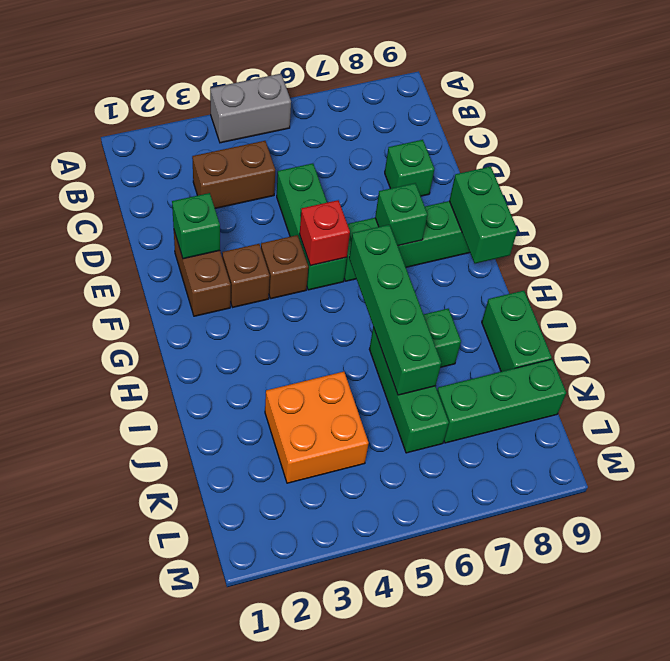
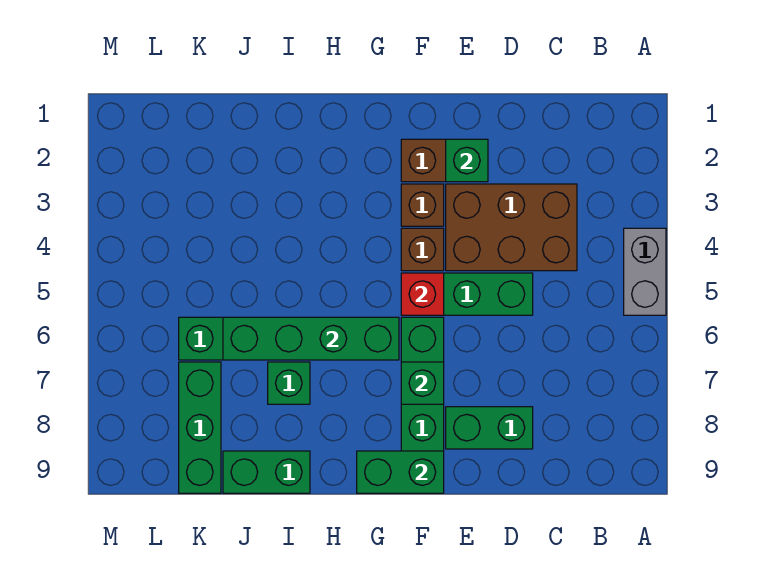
brown 1x2 brick [192,141,275,208] -> brown 2x3 brick [446,184,577,271]
green 1x1 brick [385,140,434,196] -> green 1x2 brick [446,407,533,449]
orange 2x2 brick [265,372,369,483] -> none

